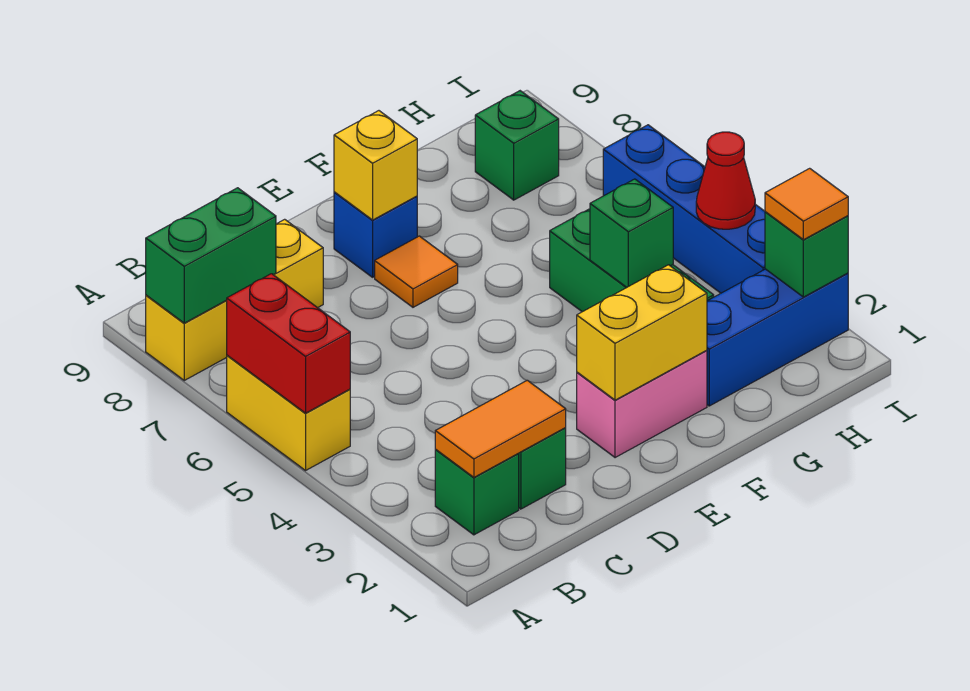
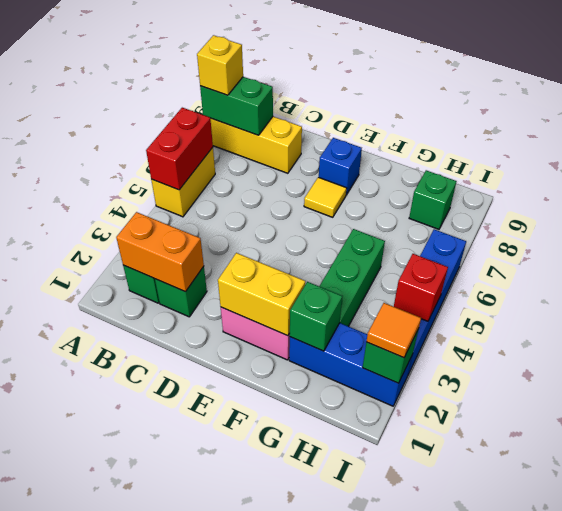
orange 1x2 tile [435,380,566,477] -> orange 1x2 brick [116,212,204,292]
orange 1x1 tile [375,236,458,307] -> yellow 1x1 tile [304,177,347,217]
yellow 1x1 brick [334,111,417,220] -> yellow 1x1 brick moved to [197,35,243,95]
green 1x1 brick [590,179,673,287] -> green 1x1 brick moved to [289,282,342,351]
red 1x1 cone [696,132,755,229] -> red 1x1 brick [394,254,448,321]

